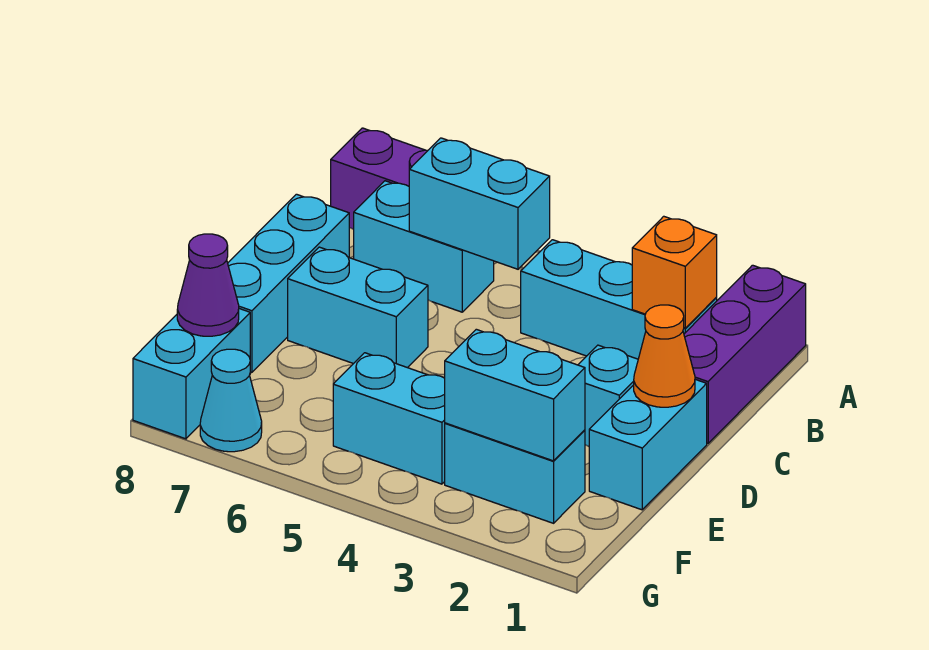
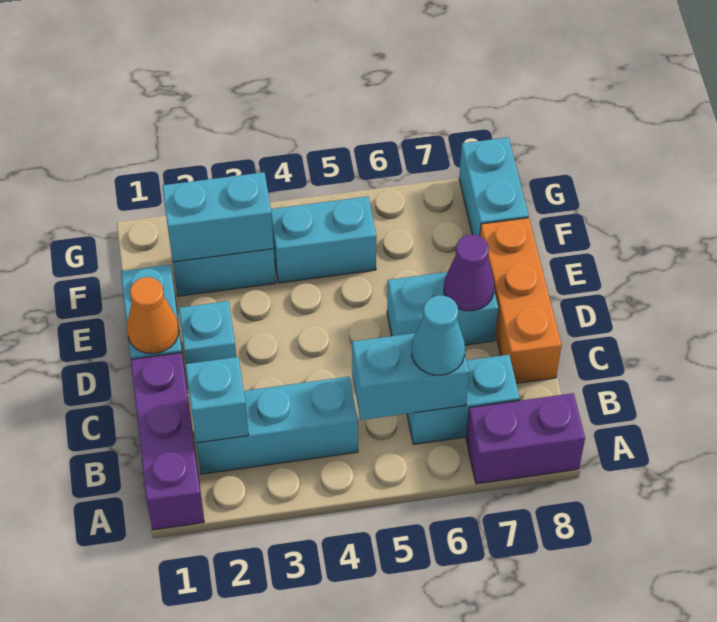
orange 1x1 brick [632,216,717,328] -> cyan 1x1 brick [185,357,248,443]
cyan 1x3 brick [228,194,349,373] -> orange 1x3 brick [480,218,562,383]
purple 1x1 cone [177,234,239,336] -> purple 1x1 cone moved to [444,235,494,311]
cyan 1x1 cone [200,349,262,452] -> cyan 1x1 cone moved to [412,295,465,375]

